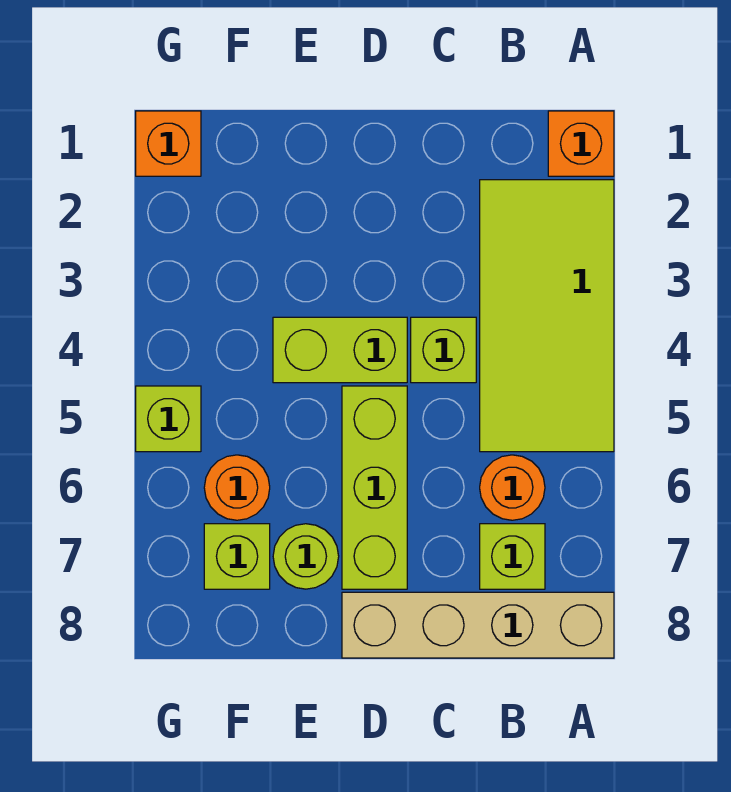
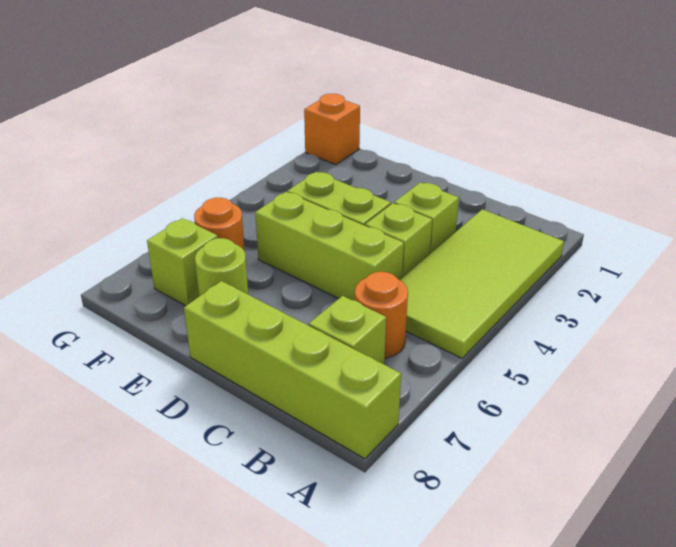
orange 1x1 brick [548,111,614,176] -> none
tan 1x4 brick [342,592,614,658] -> lime 1x4 brick [184,281,401,459]
lime 1x3 brick [342,386,407,589] -> lime 1x3 brick turned to [255,192,404,300]
lime 1x1 brick [136,386,201,452] -> lime 1x1 brick moved to [394,182,459,254]

